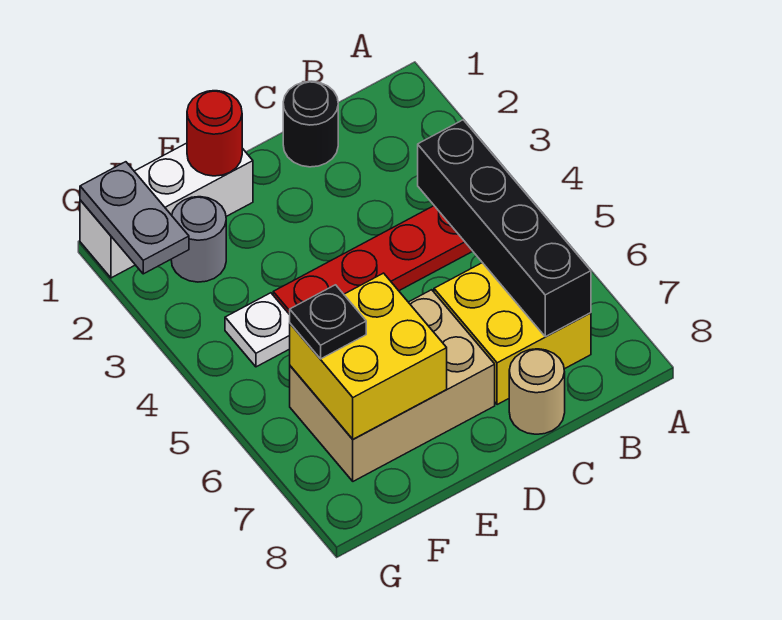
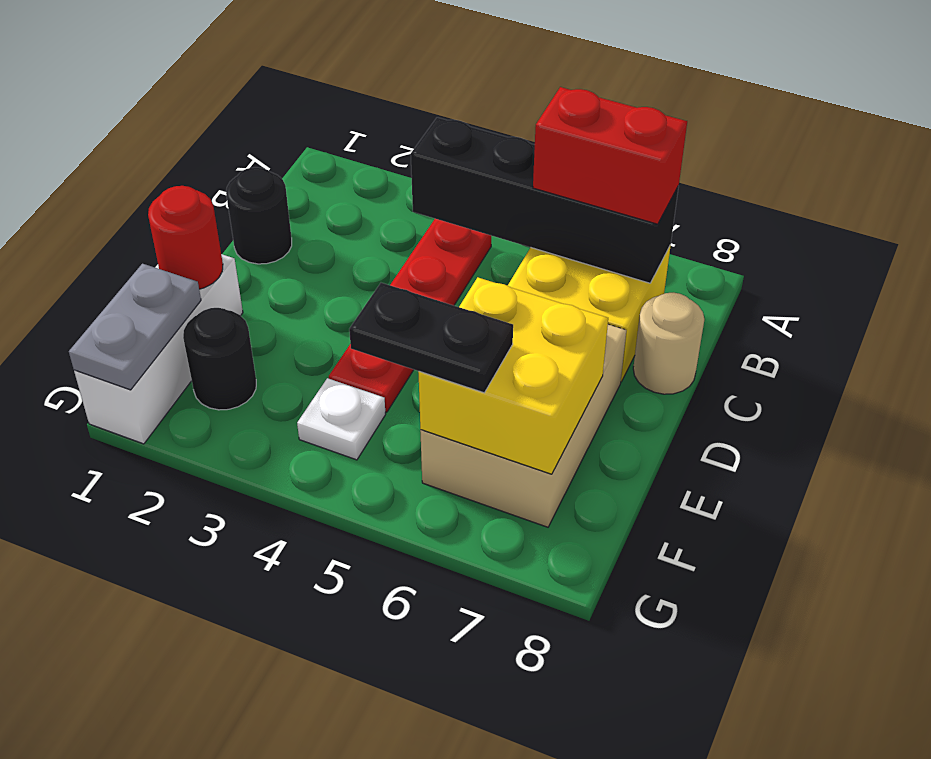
none -> red 1x2 brick [533,87,687,224]
grey 1x1 round brick [171,197,226,282] -> black 1x1 round brick [183,308,256,410]
black 1x1 plate [290,285,366,359] -> black 1x2 plate [349,283,513,393]
grey 1x2 plate [80,162,189,274] -> grey 1x2 plate turned to [69,264,201,390]

